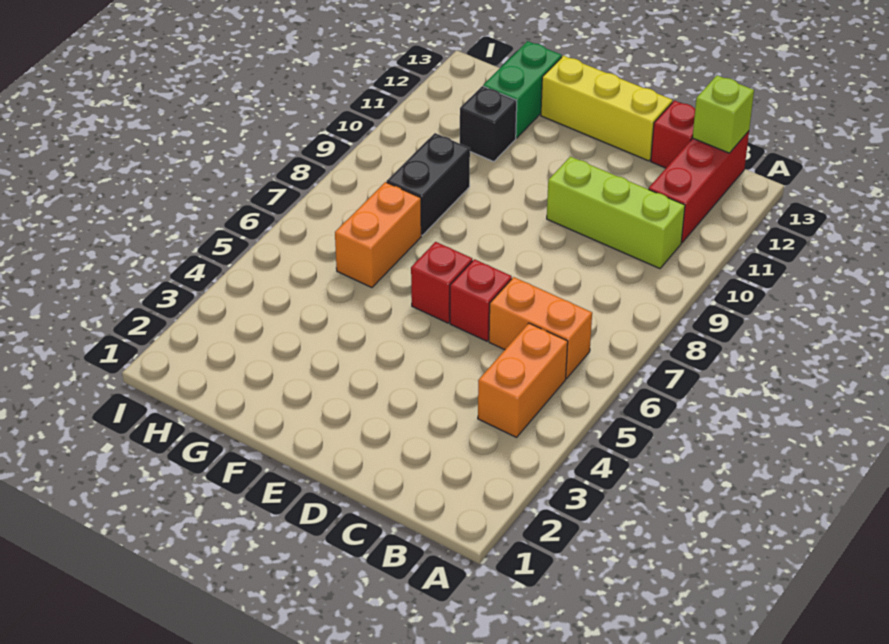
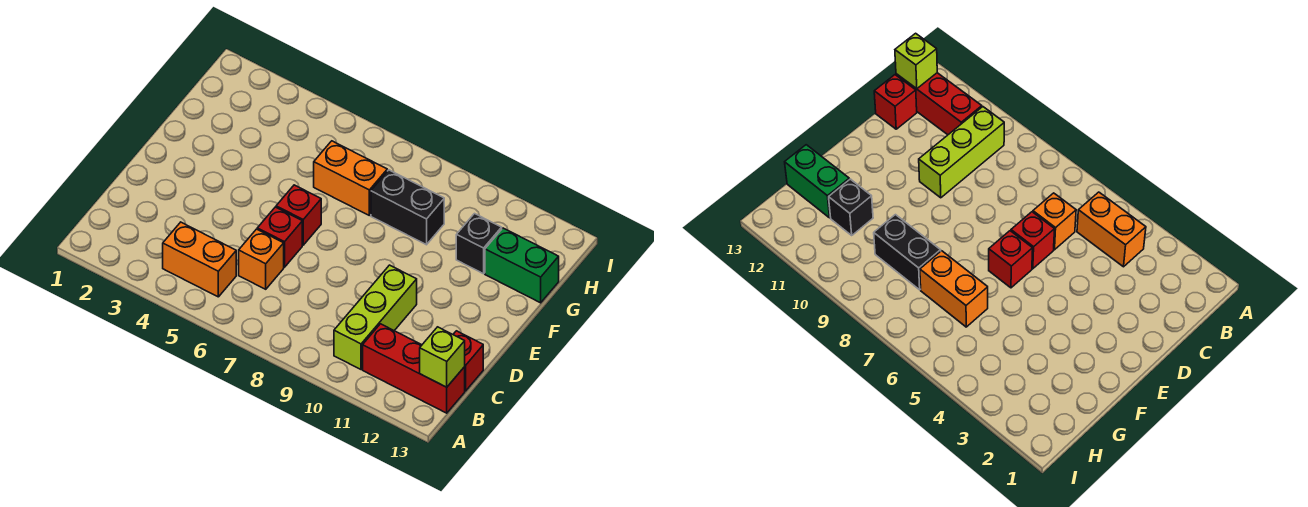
orange 1x2 brick [489,277,592,378] -> orange 1x1 brick [239,229,284,289]
yellow 1x3 brick [541,56,673,161] -> none

